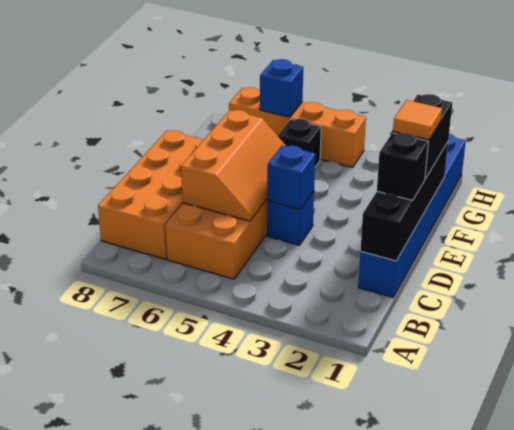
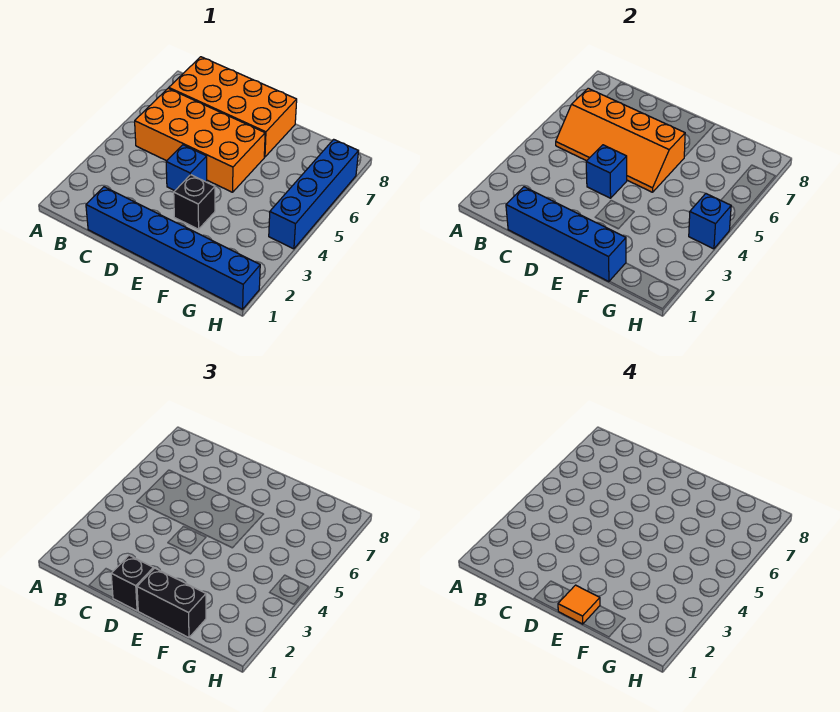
black 1x4 brick [361,142,448,261] -> blue 1x4 brick [506,187,626,282]
orange 2x3 slope [181,110,286,221] -> orange 2x4 slope [556,88,685,192]
black 1x1 brick [278,119,321,167] -> black 1x1 brick moved to [174,175,215,229]
orange 1x4 brick [229,87,366,167] -> blue 1x4 brick [269,139,358,249]
blue 1x1 brick [260,59,303,117] -> blue 1x1 brick moved to [689,194,731,249]

